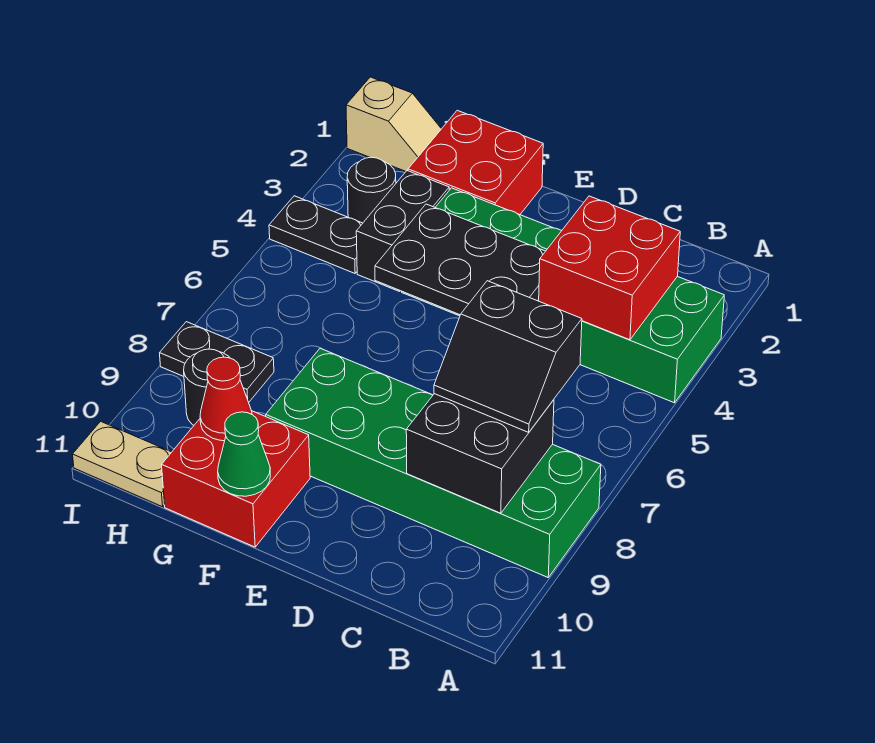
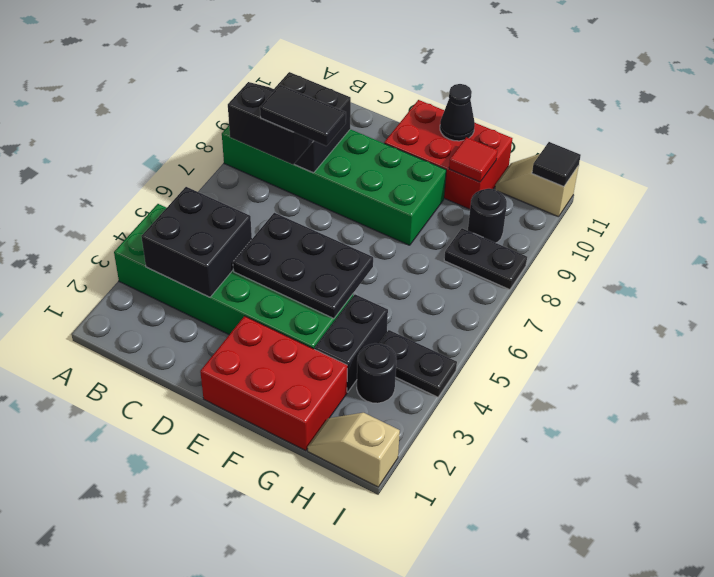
red 2x2 brick [539,196,680,340] -> black 2x2 brick [141,187,252,297]
none -> black 1x2 tile [260,85,346,146]
red 2x2 brick [408,110,543,215] -> red 2x3 brick [200,316,347,451]
red 2x2 brick [162,411,310,547] -> red 2x3 brick [384,100,512,209]
green 1x1 cone [218,412,270,496] -> black 1x1 cone [440,84,475,141]
red 1x1 cone [200,357,252,441] -> red 1x1 tile [449,137,497,182]
tan 1x2 plate [73,421,171,507] -> tan 1x2 slope [495,154,579,217]
none -> black 1x1 tile [532,142,581,187]

